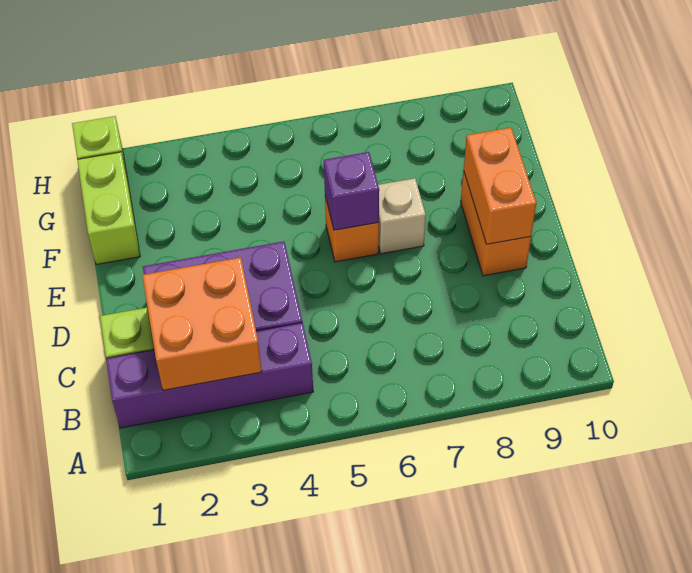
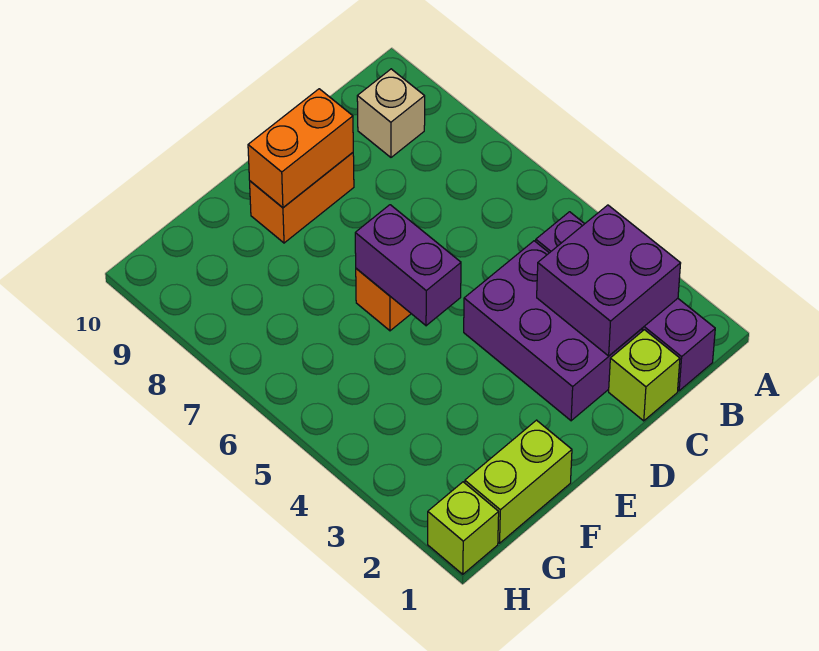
orange 2x2 brick [142,257,262,390] -> purple 2x2 brick [537,205,681,356]
purple 1x1 brick [324,152,379,230] -> purple 1x2 brick [355,205,461,326]
tan 1x1 brick [378,178,426,254] -> tan 1x1 brick moved to [357,69,425,157]

